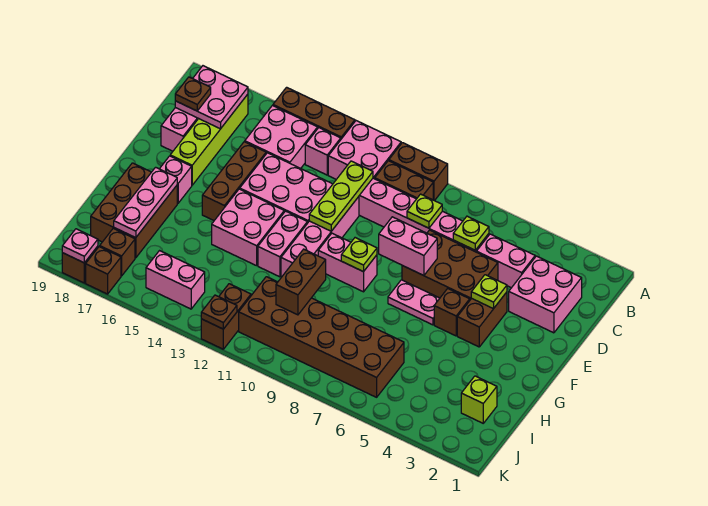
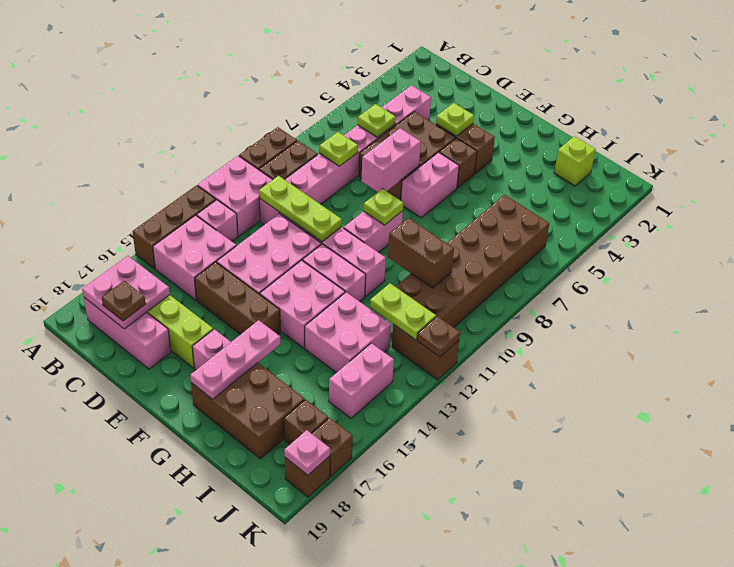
pink 2x2 brick [509,256,582,333] -> pink 2x2 brick moved to [305,292,391,373]
pink 1x2 plate [388,280,440,325] -> pink 1x2 brick [401,152,459,218]
pink 1x3 plate [114,167,177,238] -> pink 1x3 plate turned to [190,320,280,399]
none -> lime 1x2 plate [370,283,436,340]

